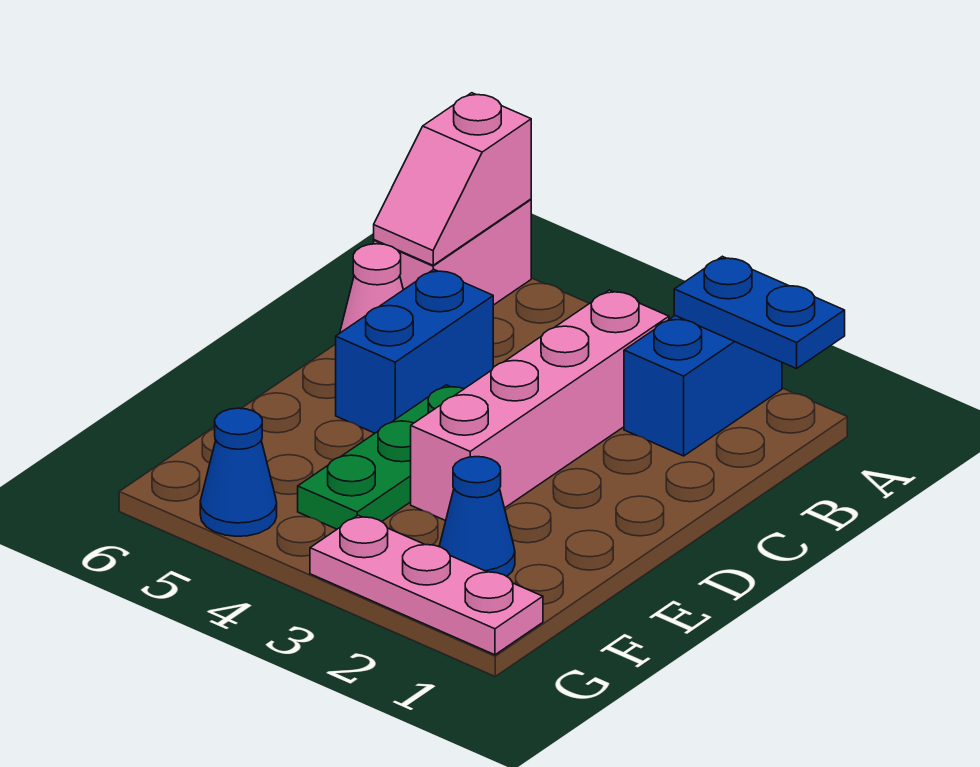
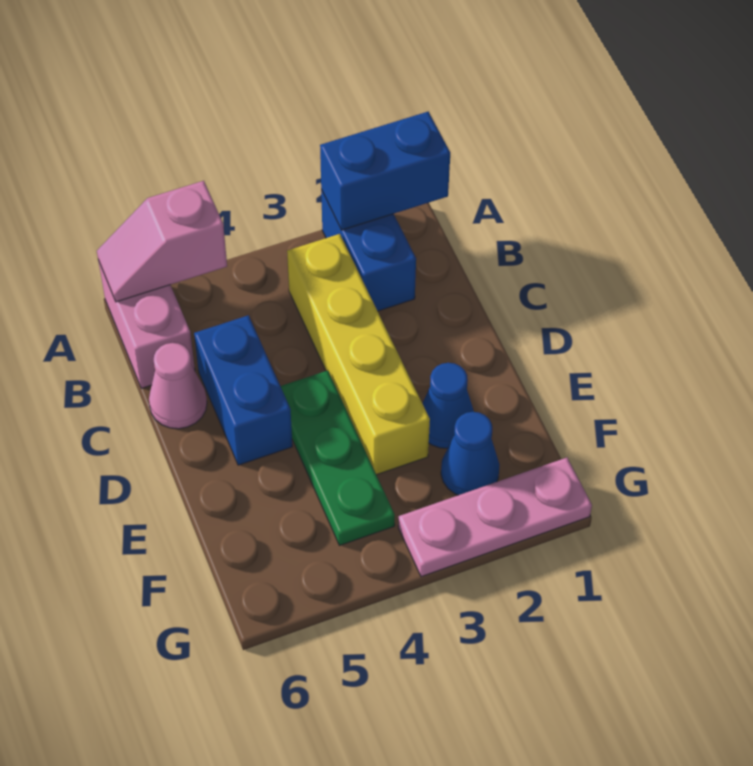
blue 1x2 plate [674,256,845,369] -> blue 1x2 brick [320,112,450,230]
pink 1x2 slope [374,93,531,265] -> pink 1x2 slope turned to [97,181,227,302]
pink 1x4 brick [411,290,669,521] -> yellow 1x4 brick [287,234,430,475]
blue 1x1 cone [200,408,277,536] -> blue 1x1 cone moved to [422,363,474,448]

